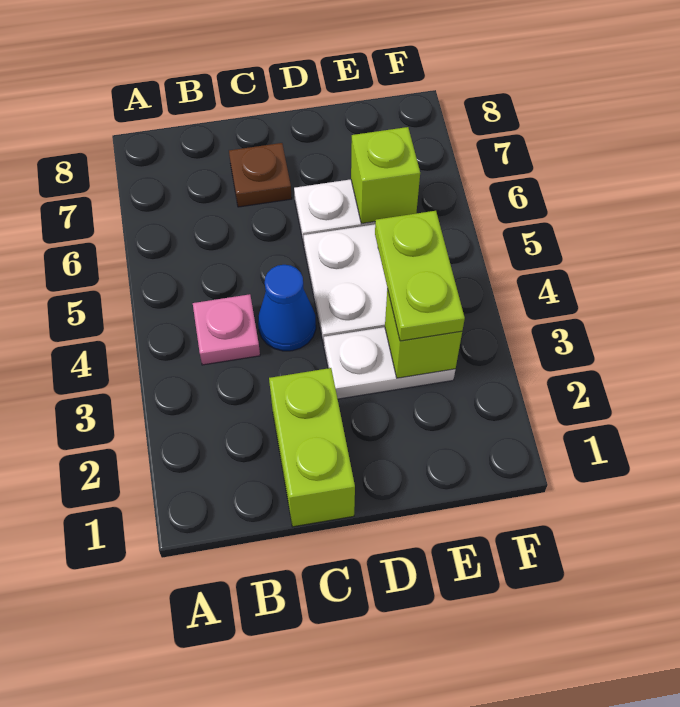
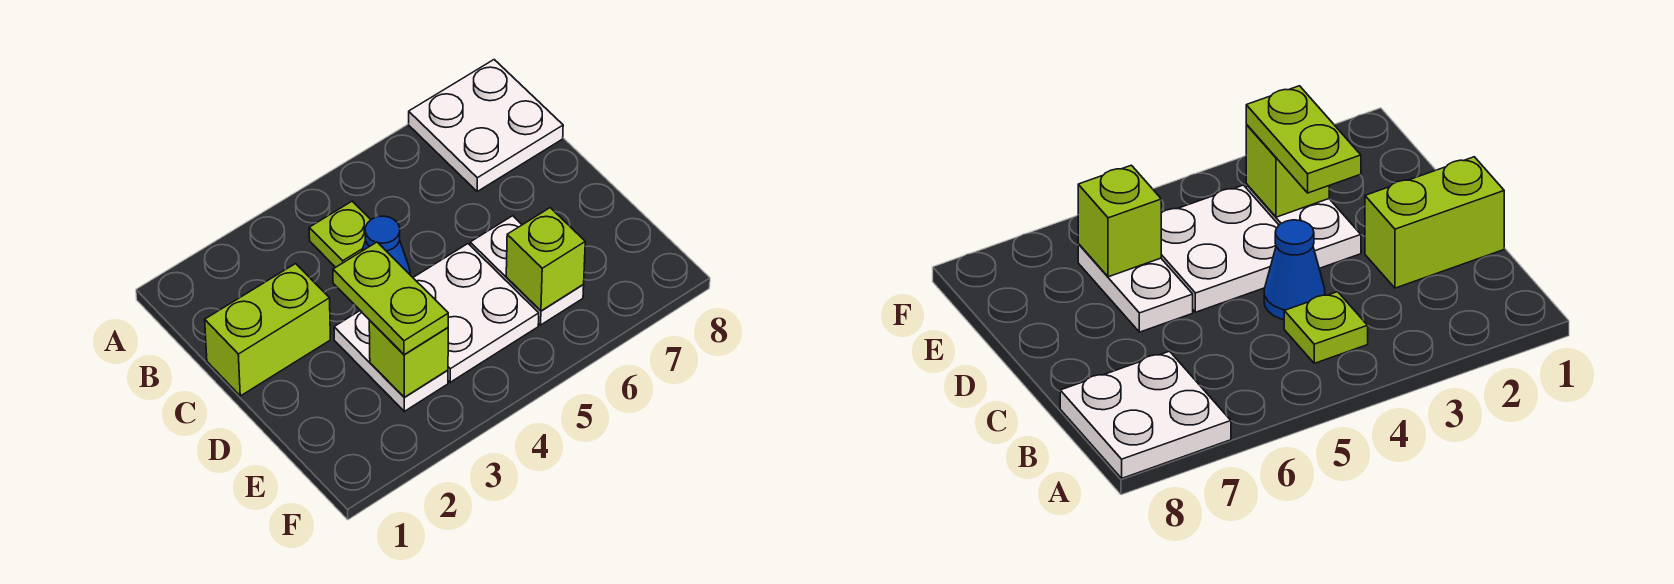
none -> white 2x2 plate [409,60,563,191]
pink 1x1 plate [193,294,260,365] -> lime 1x1 plate [309,201,371,267]
brown 1x1 plate [229,143,292,207] -> none
lime 1x2 plate [375,211,465,341] -> lime 1x2 plate turned to [333,242,448,355]

